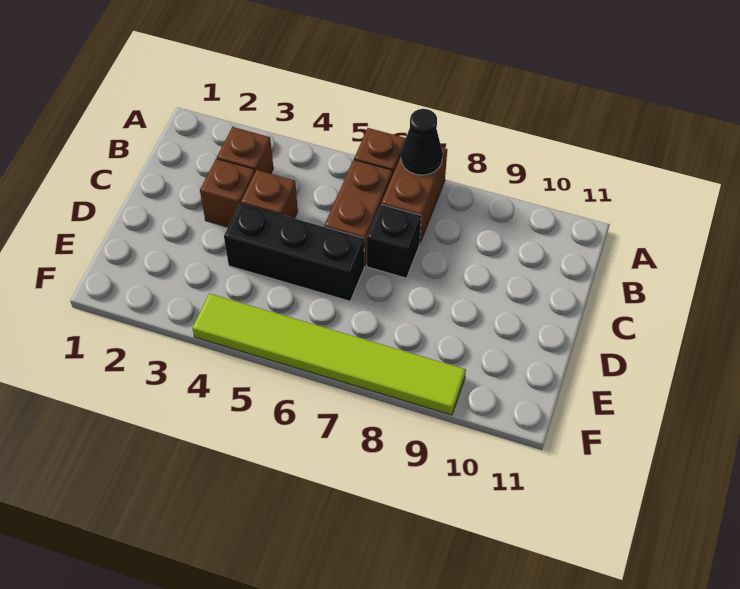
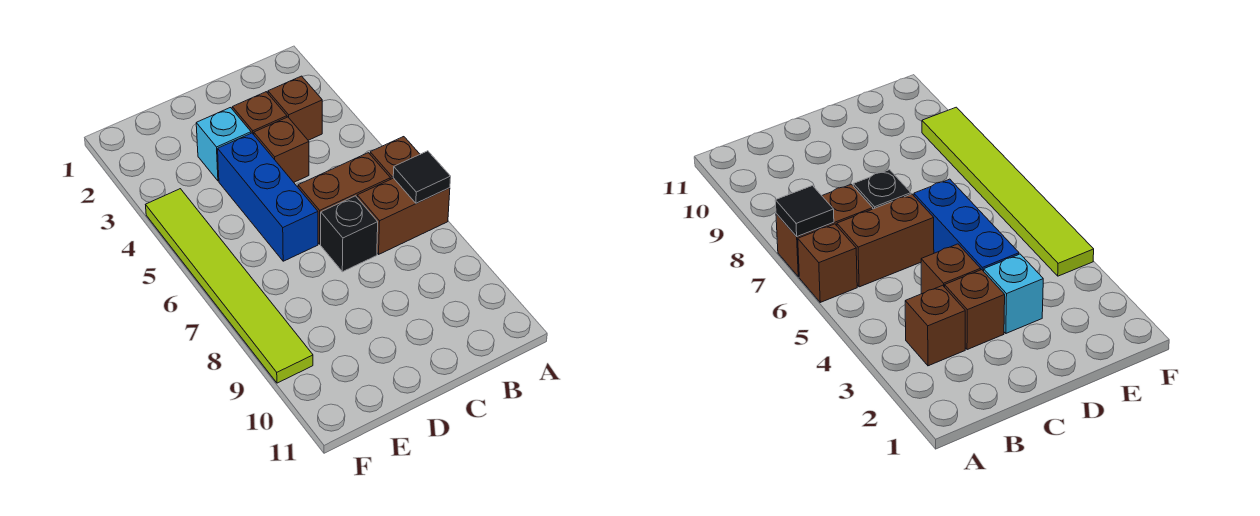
black 1x1 cone [401,109,443,175] -> black 1x1 tile [393,151,451,203]
none -> cyan 1x1 brick [196,108,251,181]
black 1x3 brick [224,203,364,301] -> blue 1x3 brick [218,133,318,261]

